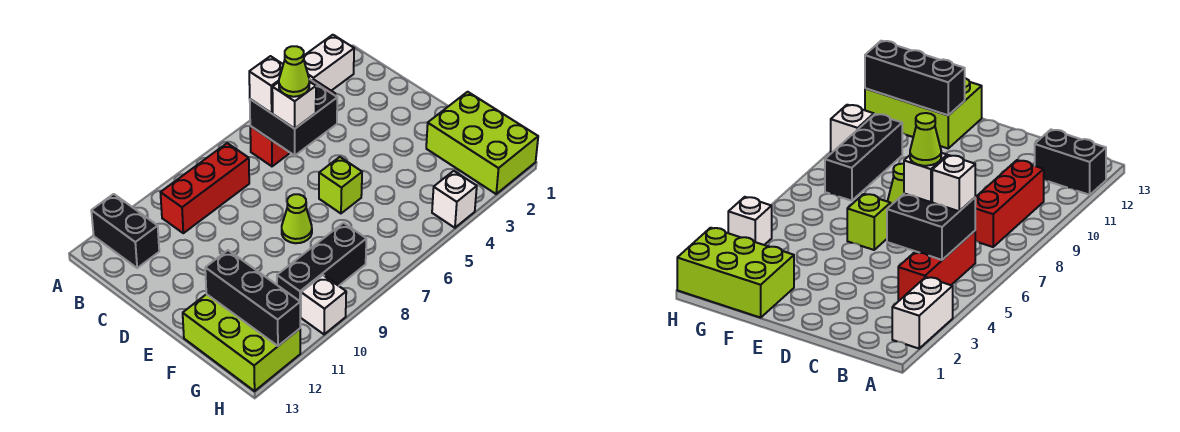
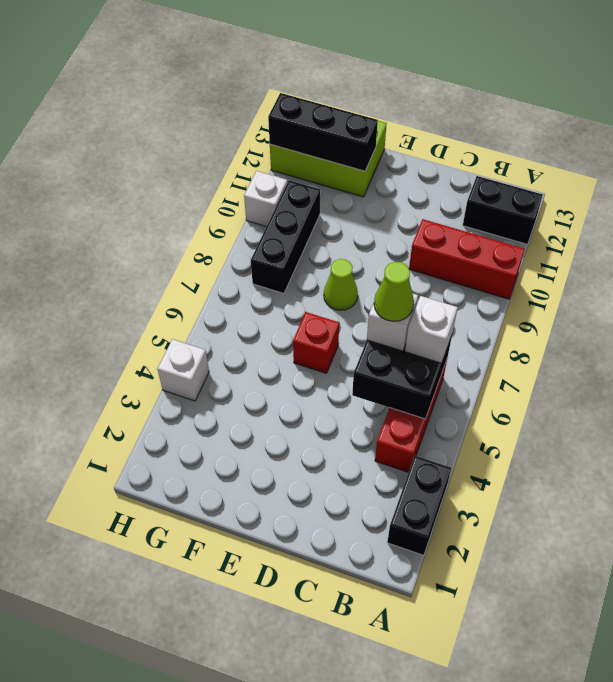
white 1x2 brick [304,35,354,91] -> black 1x2 brick [387,456,451,555]
red 1x3 brick [160,143,249,233] -> red 1x3 brick turned to [409,219,525,299]
lime 1x1 brick [319,157,362,213] -> red 1x1 brick [293,312,339,373]
lime 2x3 brick [426,92,538,194] -> none

